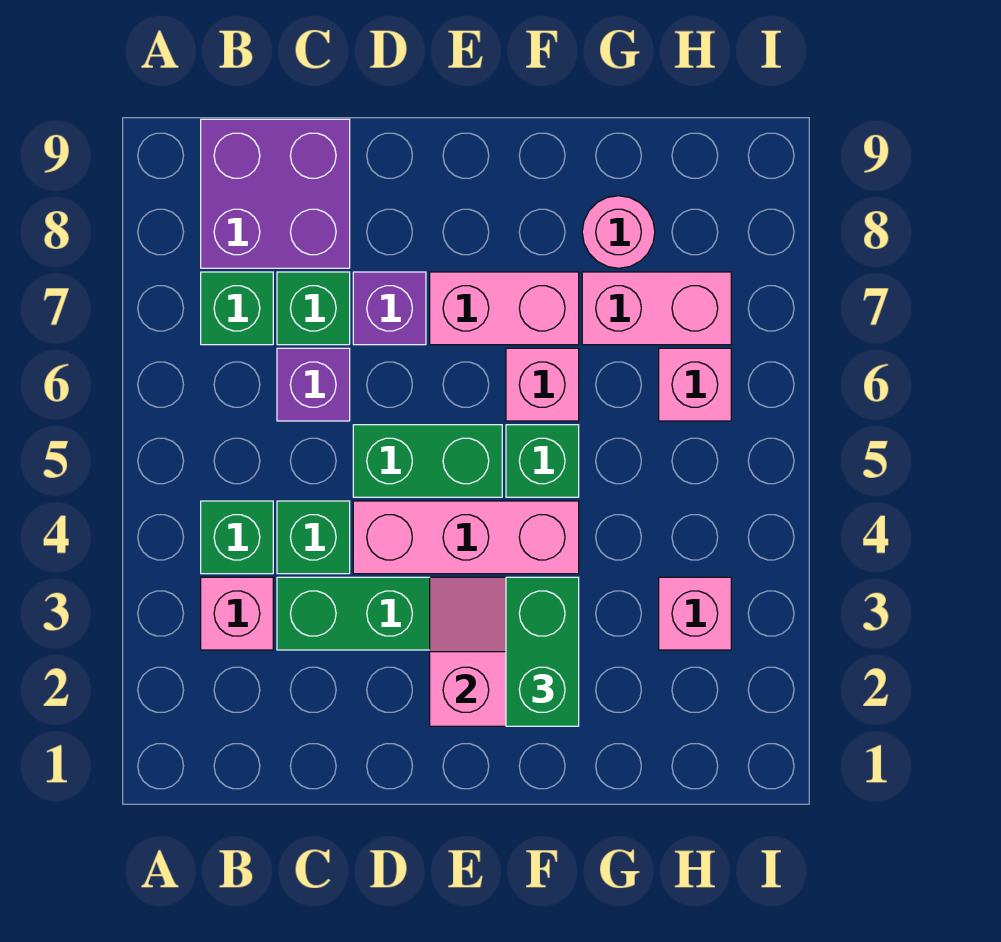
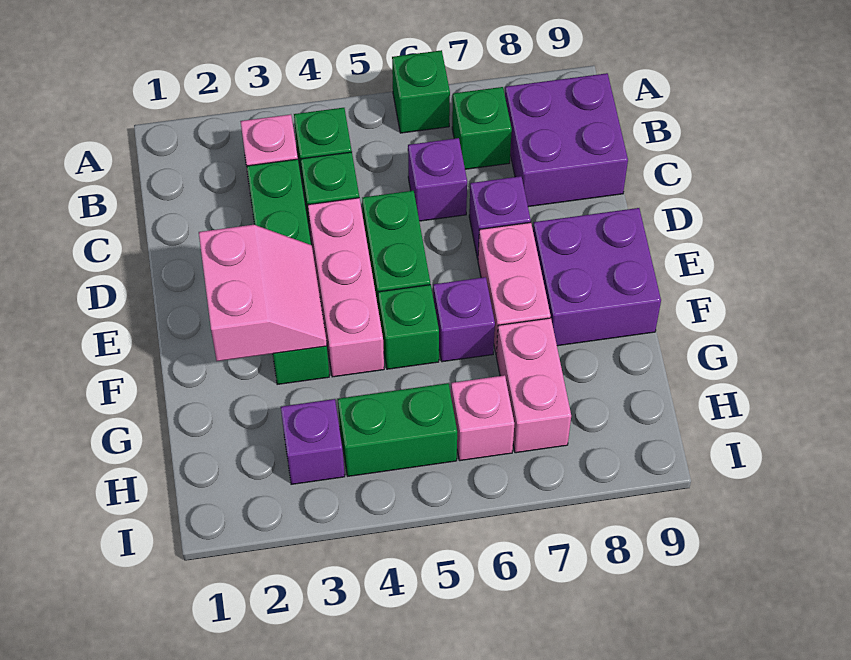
green 1x1 brick [277,272,350,345] -> green 1x1 brick moved to [392,50,450,133]
none -> purple 2x2 brick [533,208,661,346]
green 1x2 brick [506,577,579,726] -> green 1x2 brick moved to [338,383,457,476]
pink 1x1 brick [506,348,579,421] -> purple 1x1 brick [433,277,495,362]
pink 1x1 round brick [582,196,655,268] -> none
pink 1x1 brick [659,577,731,650] -> purple 1x1 brick [281,399,345,484]

